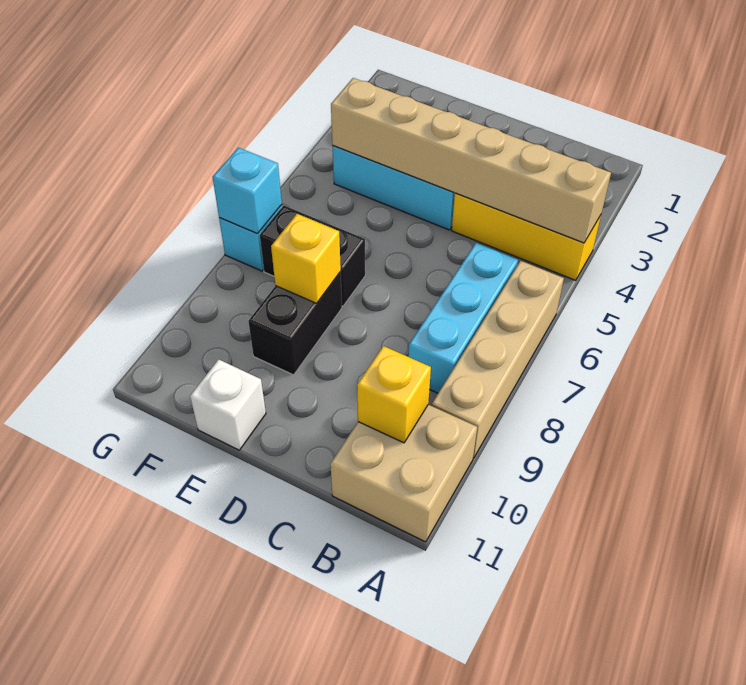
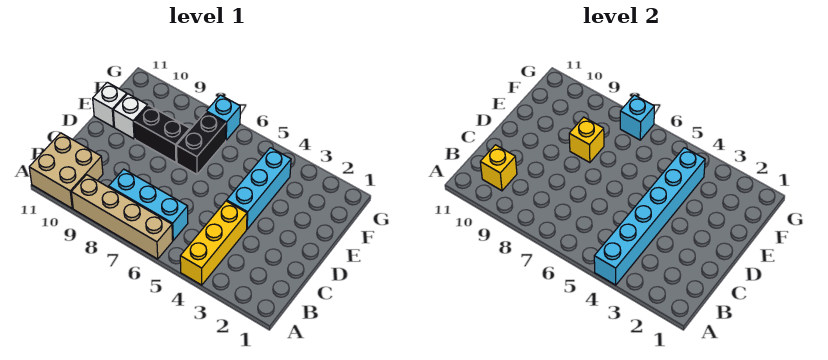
tan 1x6 brick [331,78,611,243] -> cyan 1x6 brick [594,148,705,285]
none -> white 1x1 brick [113,94,148,139]

